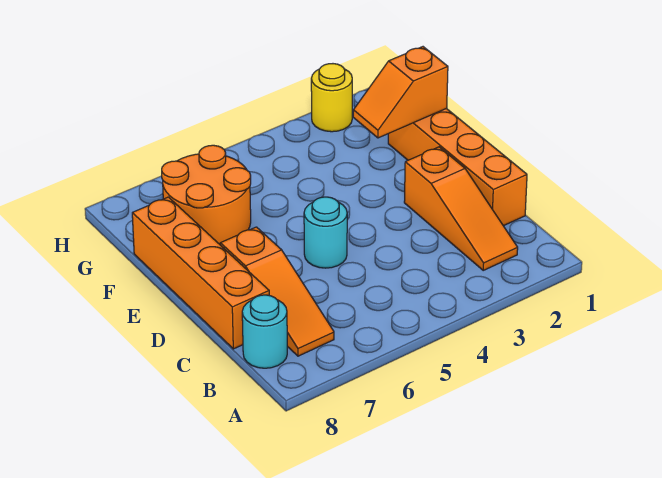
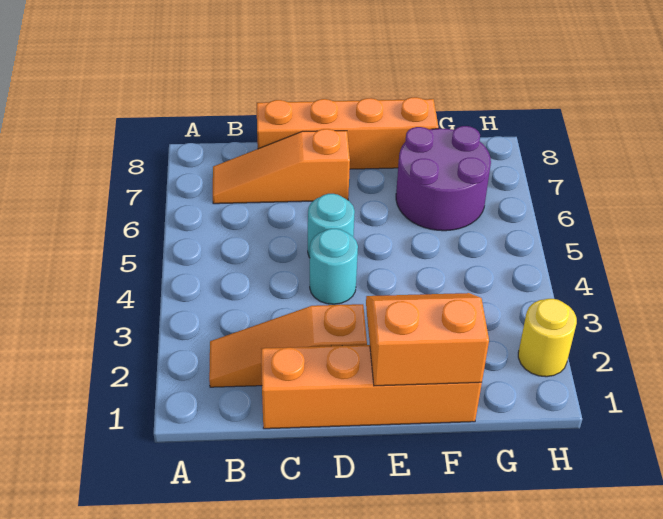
cyan 1x1 round brick [242,295,287,368] -> cyan 1x1 round brick moved to [310,229,358,304]
orange 1x2 slope [353,47,448,138] -> orange 2x2 slope [366,293,489,386]
orange 2x2 round brick [162,145,251,244] -> purple 2x2 round brick [396,126,491,231]

